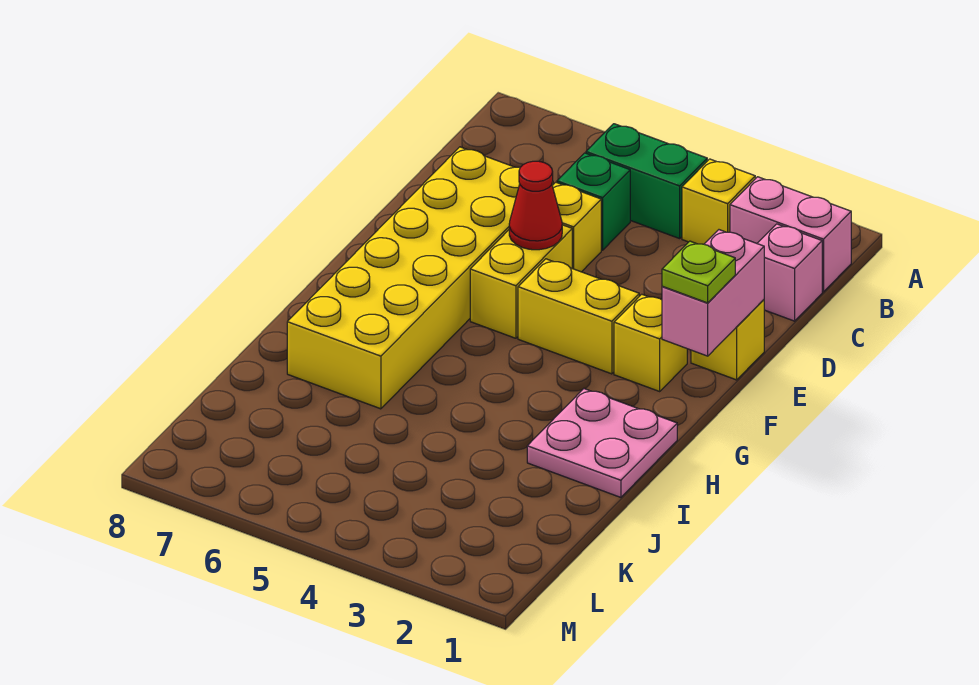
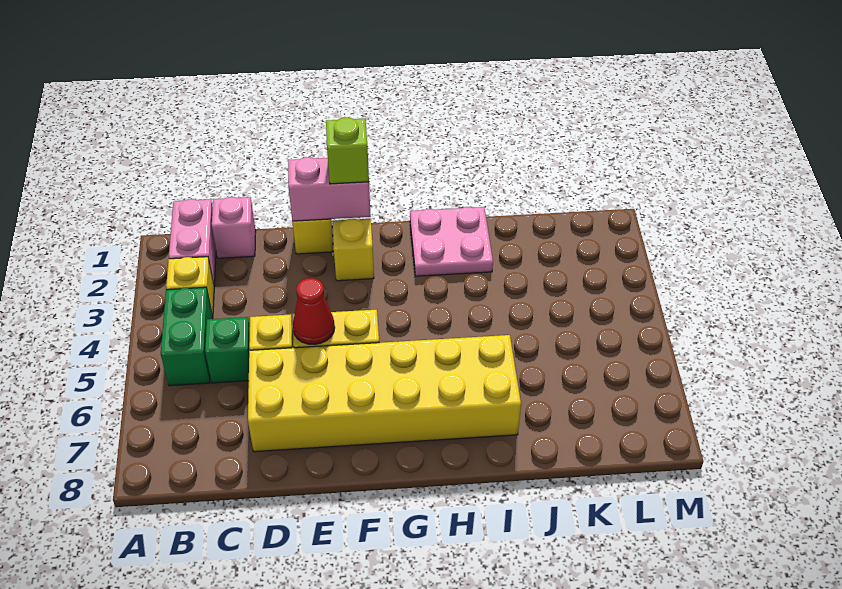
lime 1x1 plate [662,241,735,303] -> lime 1x1 brick [326,117,369,184]
yellow 1x2 brick [518,259,639,374] -> none

